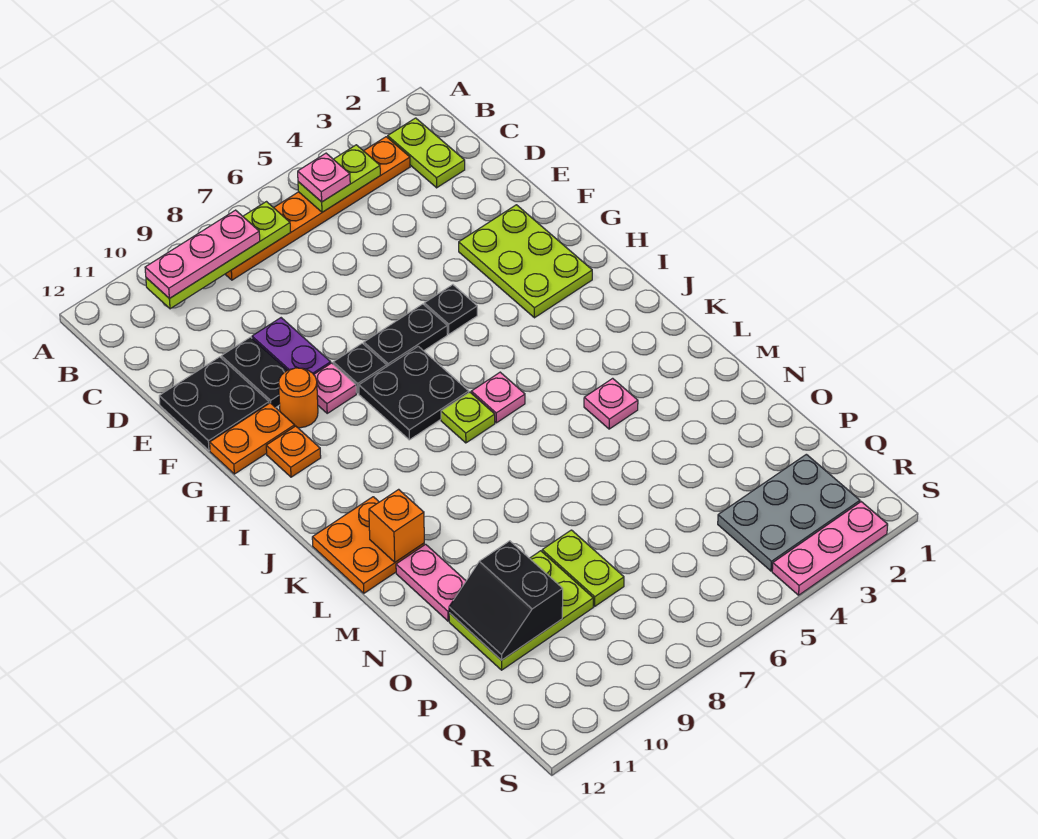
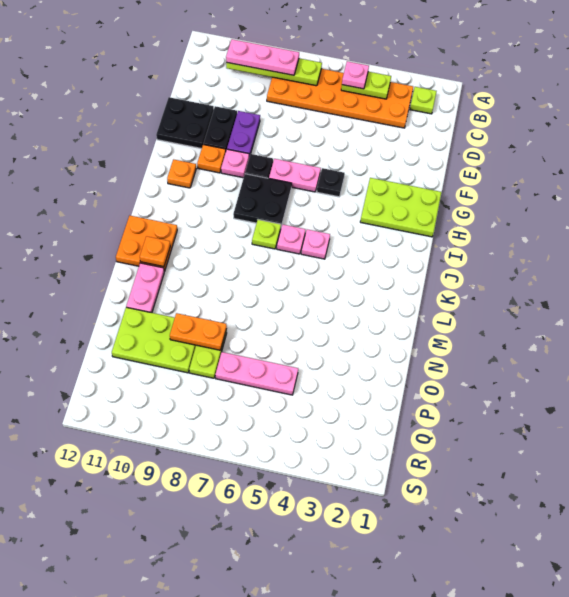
lime 1x2 plate [388,118,465,188] -> lime 1x1 plate [410,87,437,114]
orange 1x6 plate [225,137,410,280] -> orange 2x6 plate [267,69,413,128]
lime 2x3 plate [459,205,592,318] -> lime 2x3 plate turned to [360,178,441,237]
black 1x2 plate [364,304,447,366] -> pink 1x2 plate [269,159,321,192]
orange 1x1 round brick [279,368,318,428] -> orange 1x1 plate [197,145,226,173]
orange 1x2 plate [210,403,295,474] -> orange 1x2 plate moved to [170,313,227,350]
pink 1x1 plate [584,378,638,429] -> pink 1x1 plate moved to [301,229,330,259]
orange 1x1 brick [369,489,424,562] -> orange 1x1 plate [140,236,170,267]
black 2x2 slope [449,541,563,660] -> none
grey 2x3 plate [718,454,860,571] -> none
pink 1x3 plate [772,502,888,595] -> pink 1x3 plate moved to [215,352,298,395]

